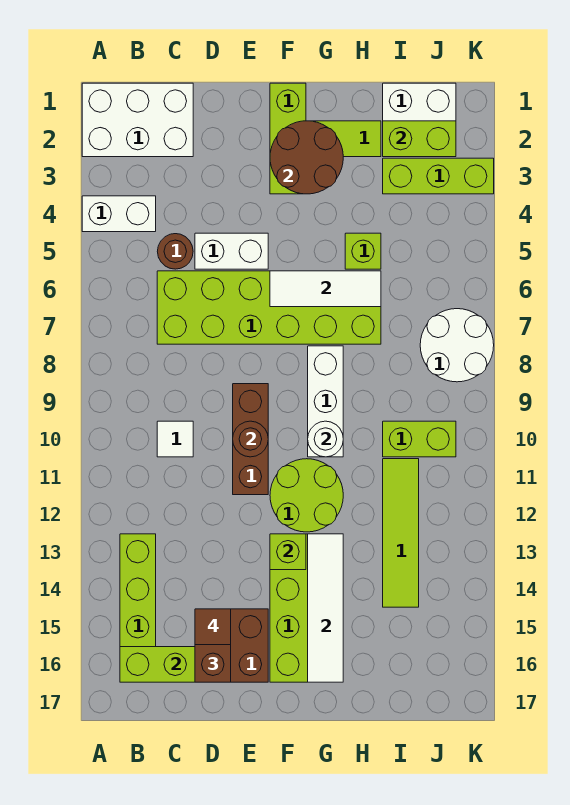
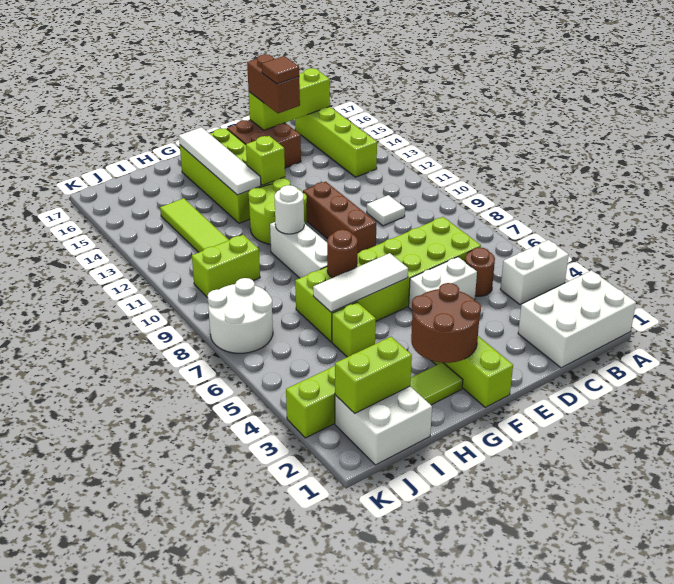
brown 1x1 round brick [233,421,268,457] -> brown 1x1 round brick moved to [327,230,358,278]

